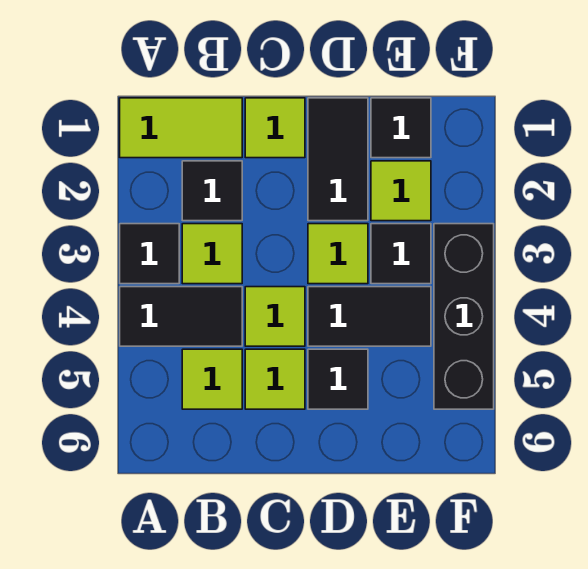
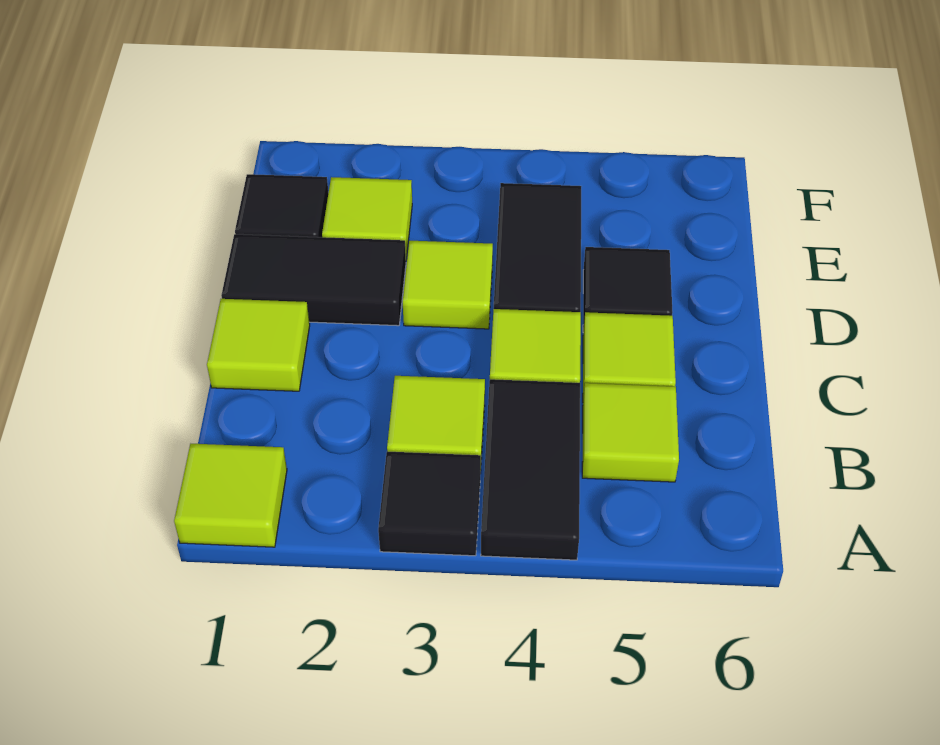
lime 1x2 tile [120,98,242,158] -> lime 1x1 tile [174,444,287,547]
black 1x1 tile [182,161,242,221] -> none
black 1x1 tile [371,224,431,284] -> none
black 1x3 brick [434,224,494,409] -> none

